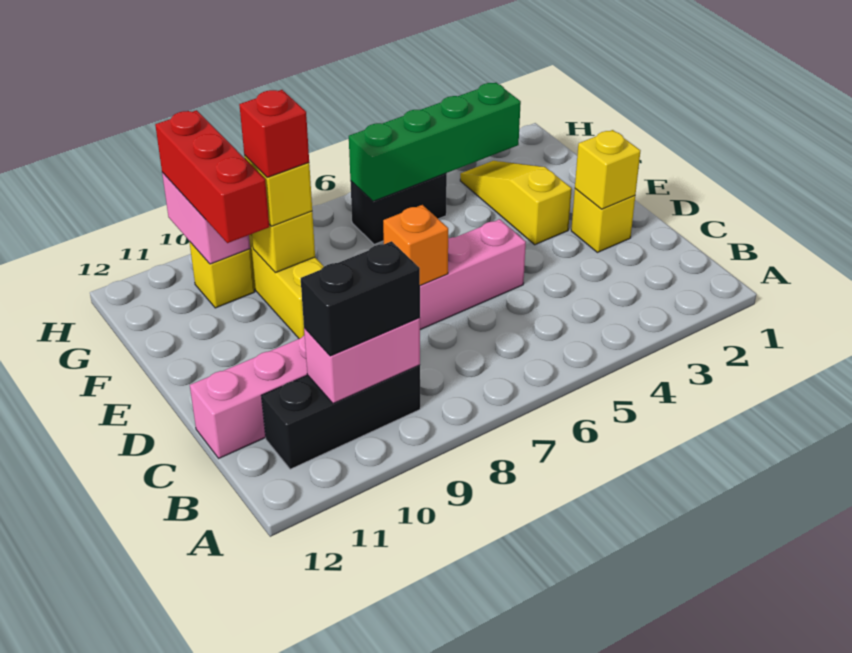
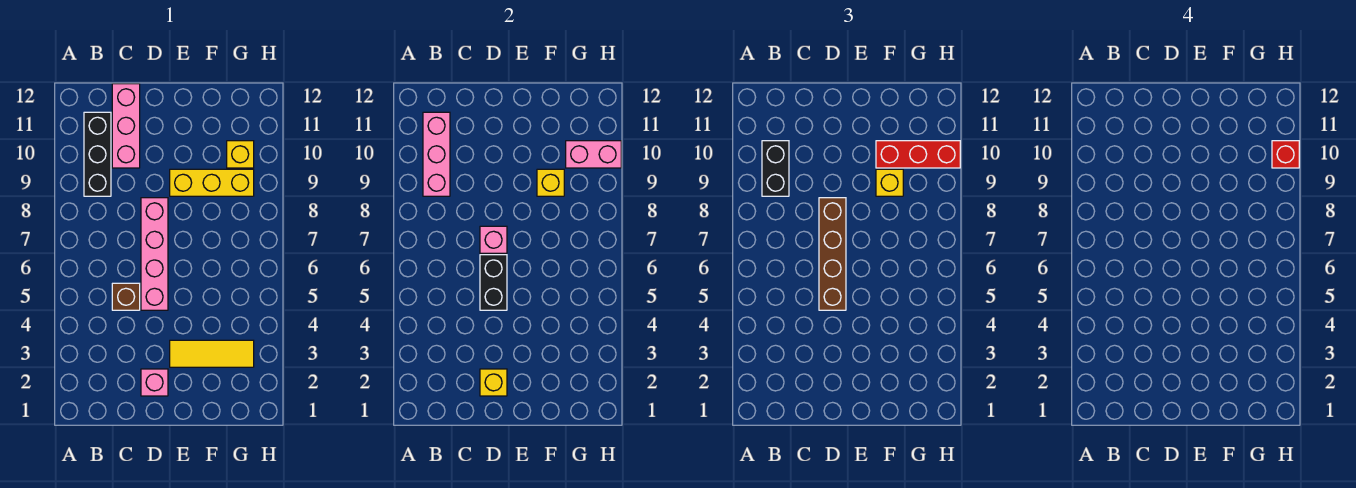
pink 1x2 brick [304,318,420,403] -> pink 1x3 brick [423,112,450,196]
none -> brown 1x1 brick [112,283,140,310]
yellow 1x1 brick [571,189,635,253] -> pink 1x1 brick [141,369,168,396]
none -> brown 1x4 brick [819,198,846,310]
orange 1x1 brick [383,205,448,285] -> pink 1x1 brick [480,226,507,253]
yellow 1x3 slope [460,161,572,245] -> yellow 1x3 tile [170,340,254,367]
red 1x1 brick [239,90,309,177] -> red 1x1 brick moved to [1272,141,1299,168]
green 1x4 brick [349,83,521,201] -> none
black 1x2 brick [350,174,447,244] -> black 1x2 brick moved to [480,255,507,310]

